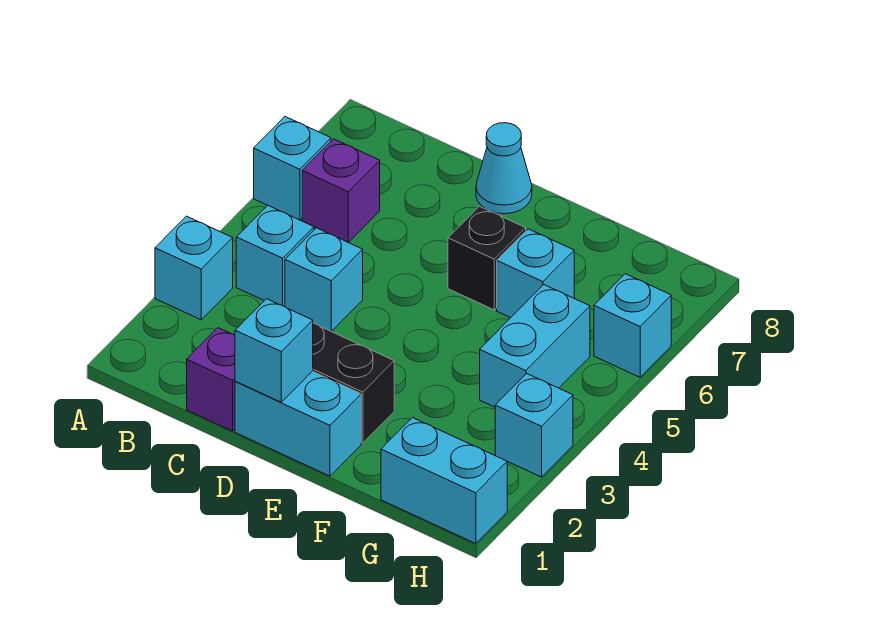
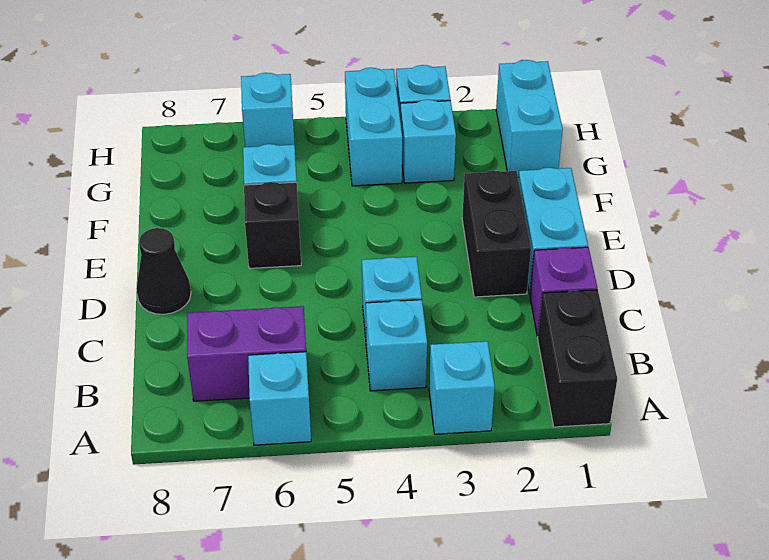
none -> black 1x2 brick [538,290,617,427]
purple 1x1 brick [302,139,380,242] -> purple 1x2 brick [187,306,306,401]
cyan 1x1 brick [235,299,313,402] -> cyan 1x1 brick moved to [401,100,456,183]
cyan 1x1 cone [476,123,532,214] -> black 1x1 cone [136,228,191,314]
cyan 1x2 brick [480,285,590,407] -> cyan 1x2 brick turned to [345,68,402,186]

